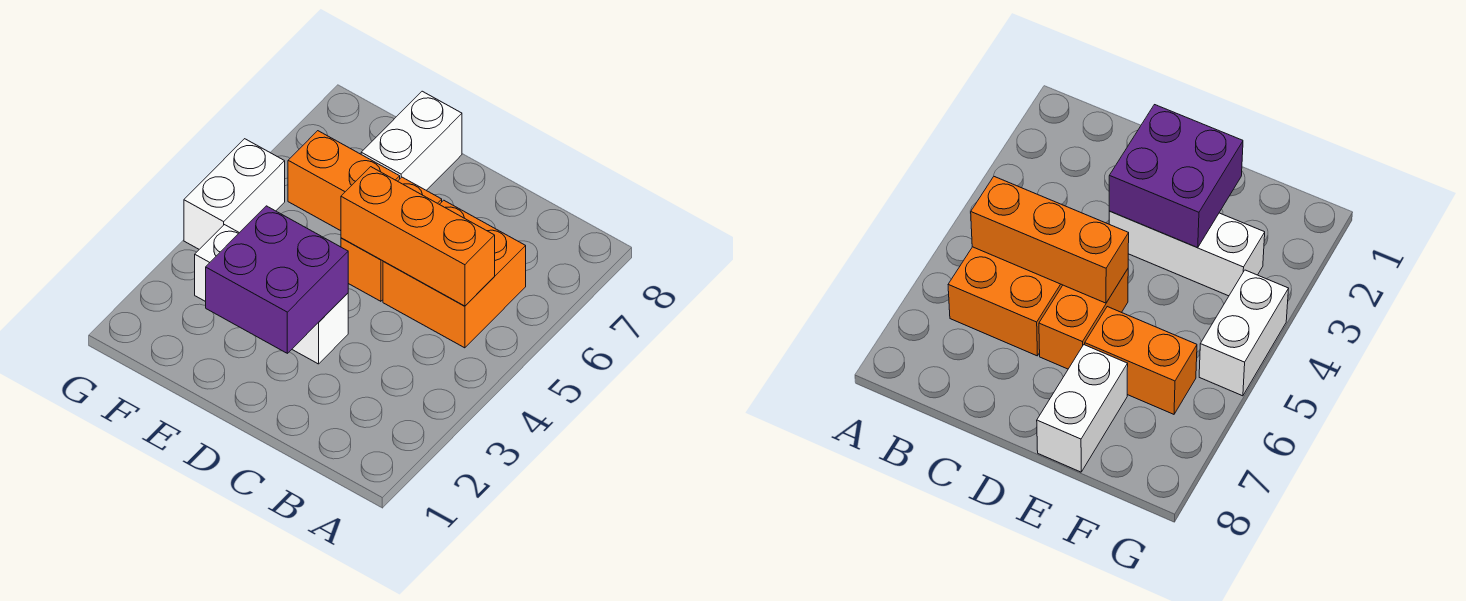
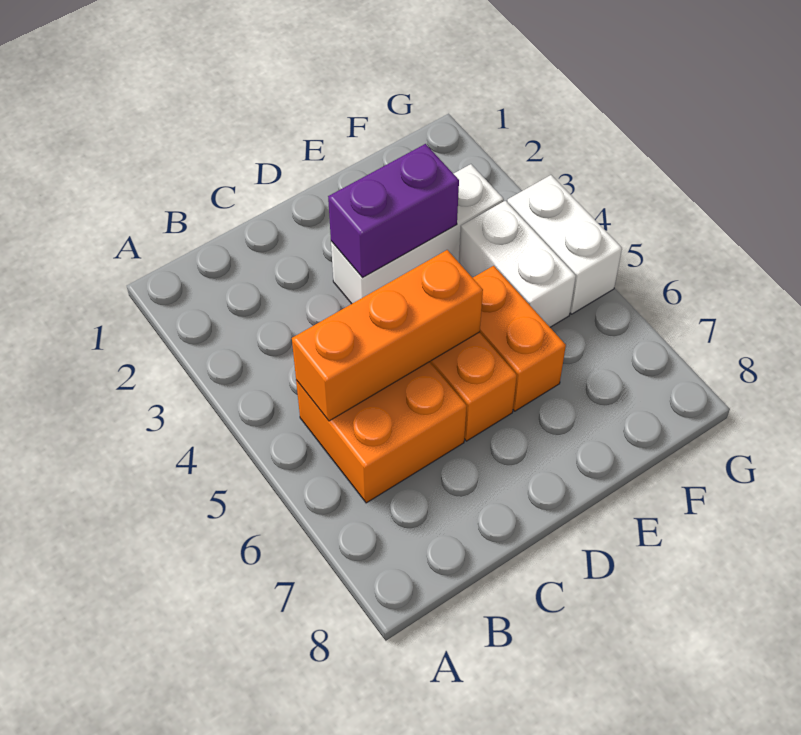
purple 2x2 brick [206,206,348,353] -> purple 1x2 brick [328,144,459,278]
orange 1x2 brick [288,131,400,231] -> orange 1x2 brick turned to [473,266,566,411]
white 1x2 brick [361,91,462,190] -> white 1x2 brick moved to [459,201,576,327]

